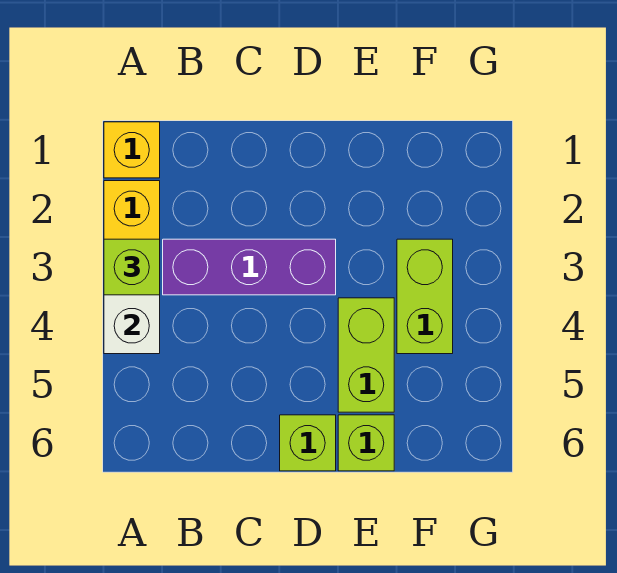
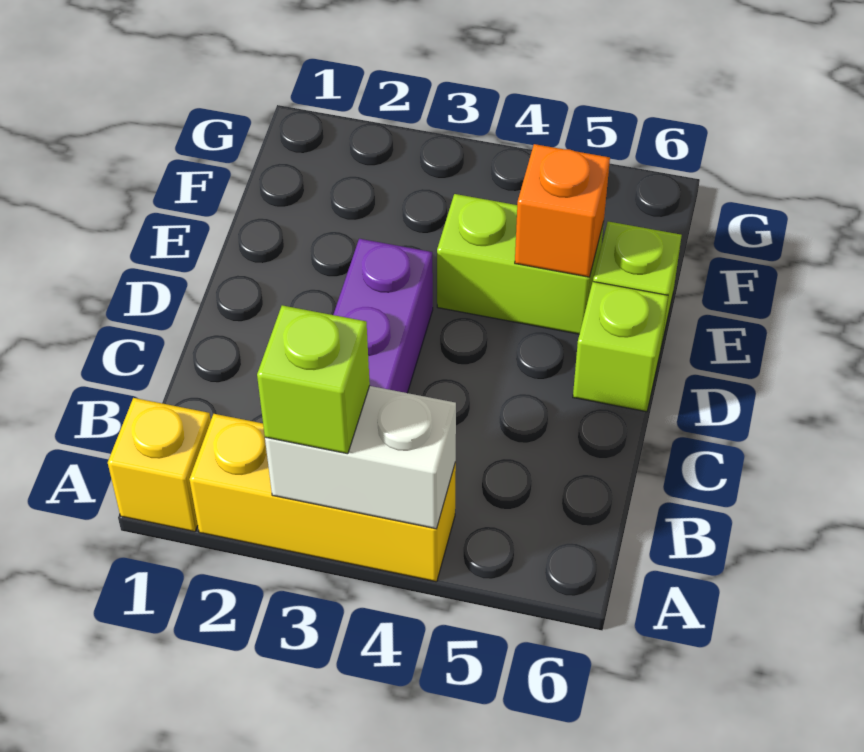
none -> orange 1x1 brick [515,144,610,277]
lime 1x2 brick [397,239,453,354] -> none

